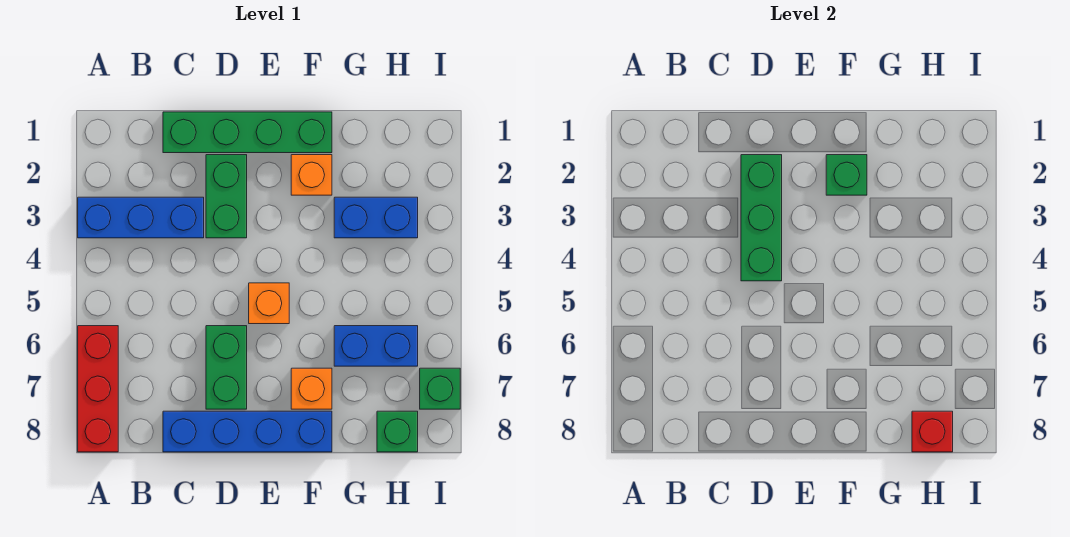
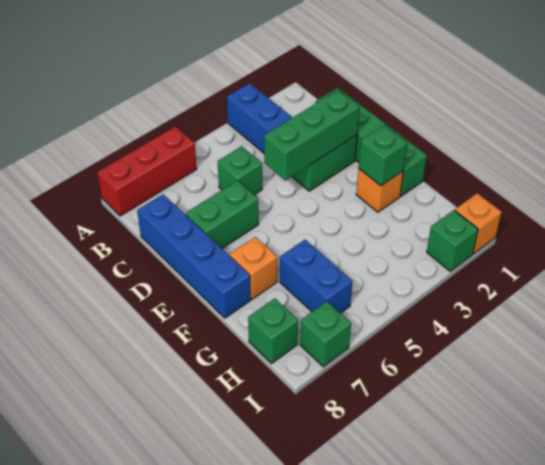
none -> green 1x1 brick [218,146,262,195]
orange 1x1 brick [249,283,289,324] -> orange 1x1 brick moved to [455,193,502,254]
blue 1x2 brick [334,197,418,238] -> none
red 1x1 brick [912,411,953,452] -> none
none -> green 1x1 brick [427,210,478,271]

